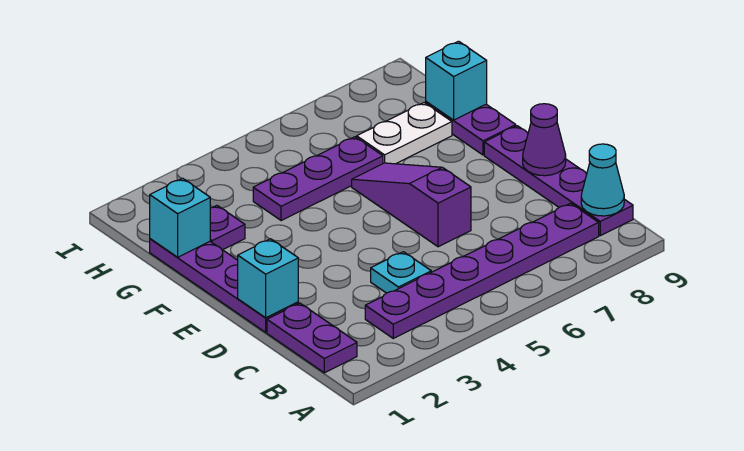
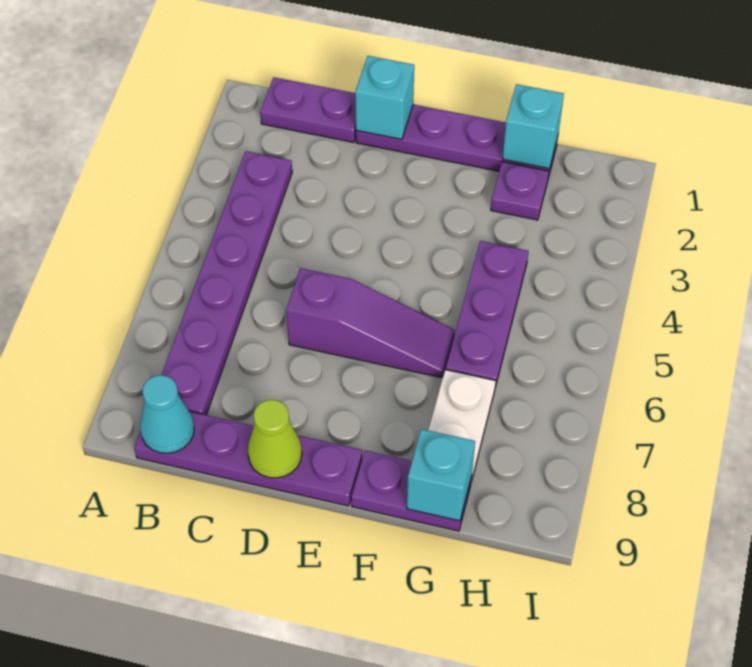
cyan 1x1 plate [371,252,431,293] -> none
purple 1x1 cone [523,104,566,176] -> lime 1x1 cone [248,400,302,478]

